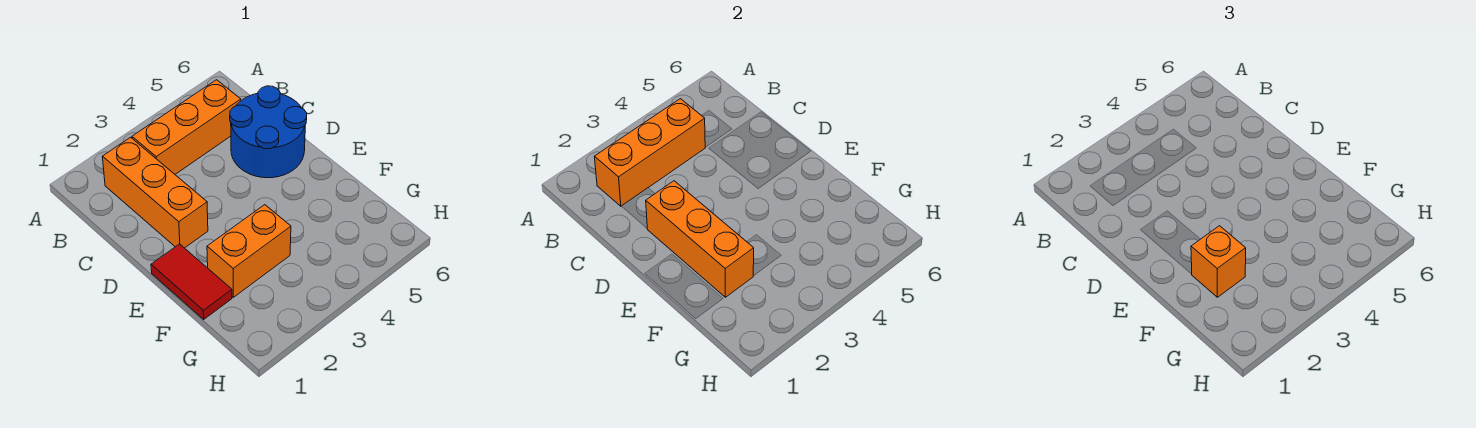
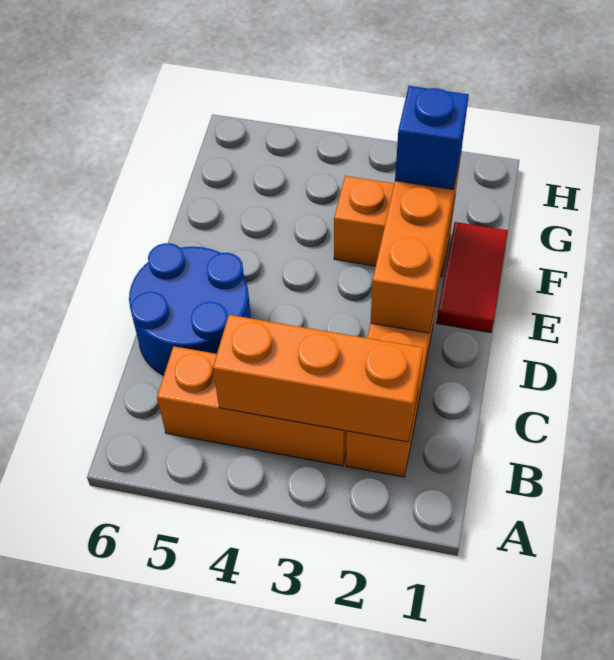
orange 1x1 brick [1191,226,1246,297] -> blue 1x1 brick [395,86,469,189]

